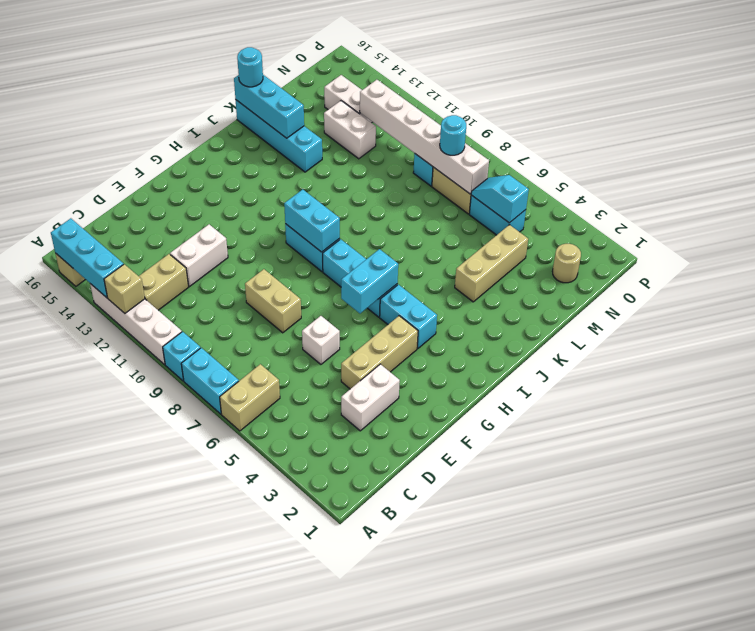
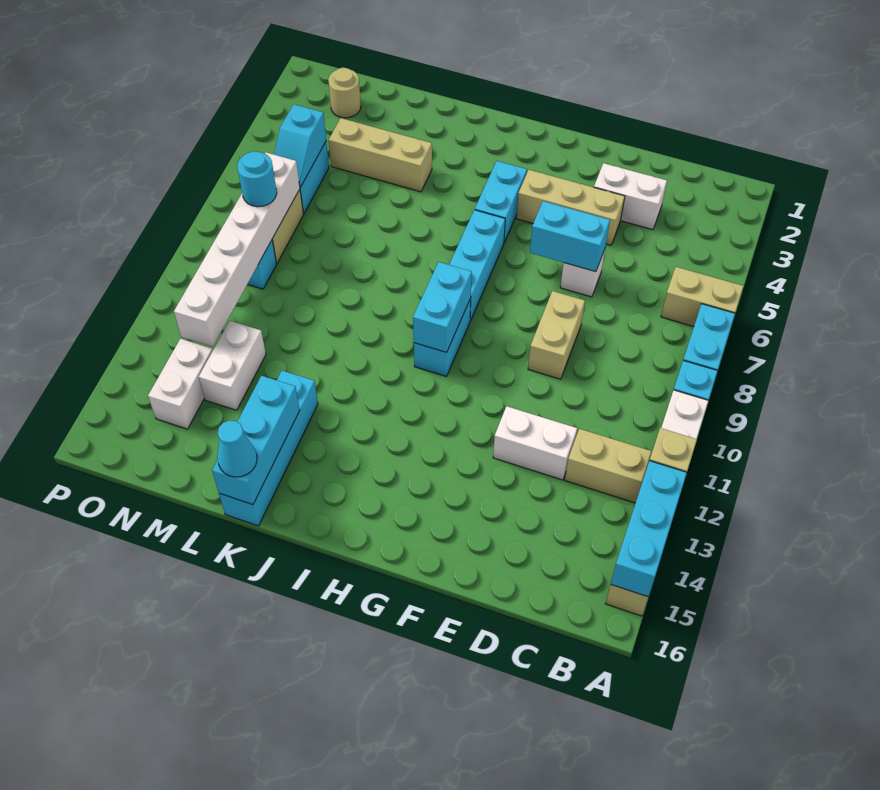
cyan 1x2 brick [341,249,398,313] -> cyan 1x2 brick moved to [530,201,610,272]
cyan 1x1 round brick [237,47,263,87] -> cyan 1x1 cone [217,421,257,477]

